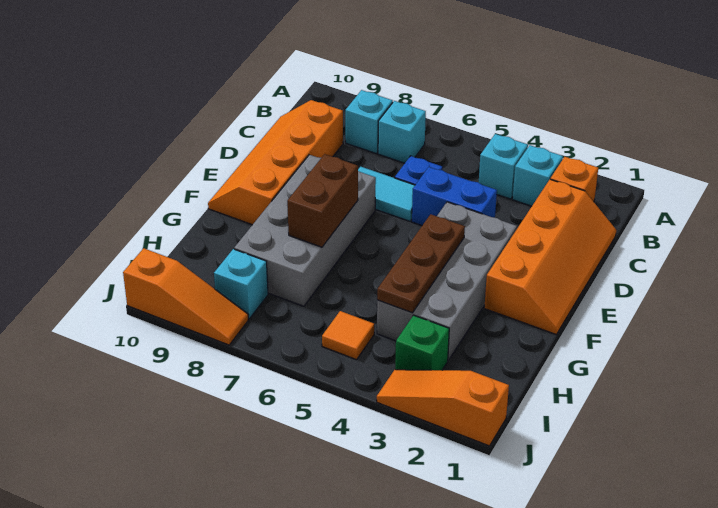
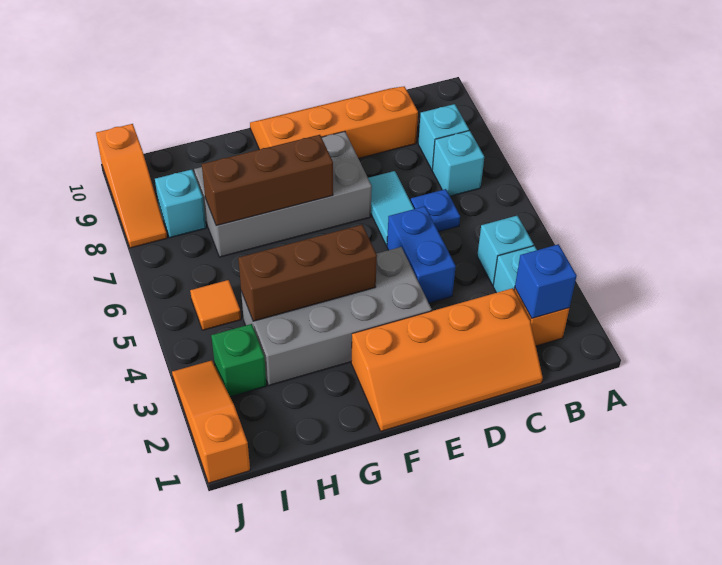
none -> blue 1x1 brick [515,244,577,318]
brown 1x3 plate [377,214,465,313] -> brown 1x3 brick [238,225,377,321]
brown 1x2 brick [287,154,358,247] -> brown 1x3 brick [202,135,333,226]

